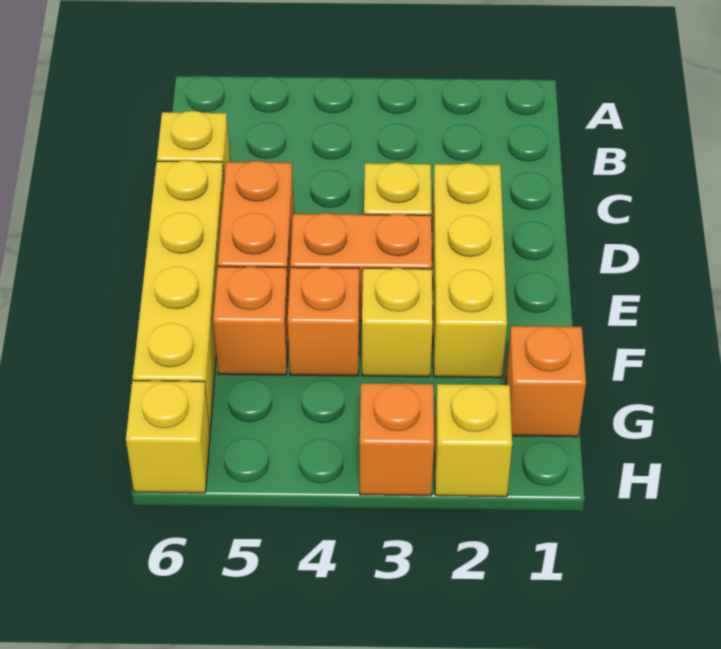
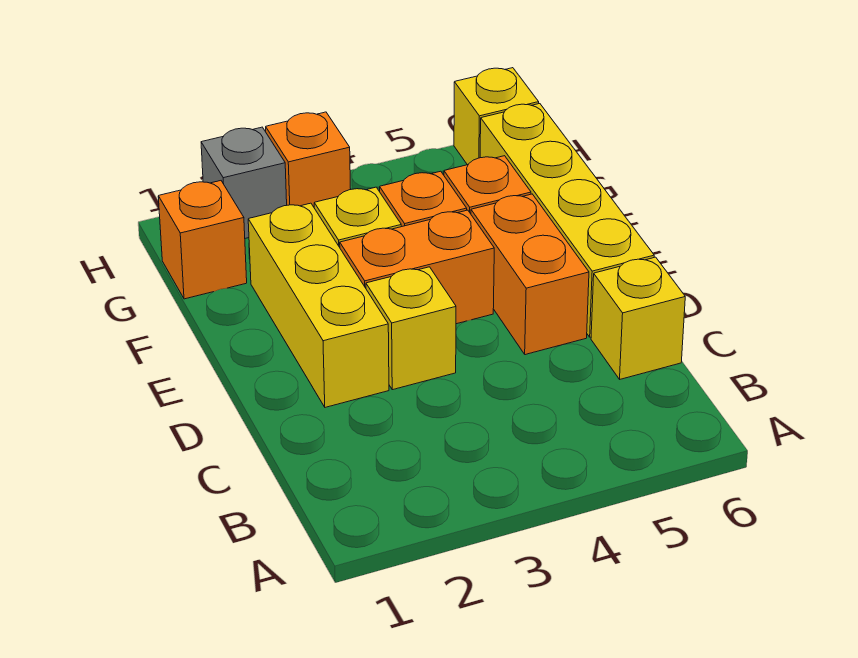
yellow 1x1 brick [435,384,512,497] -> grey 1x1 brick [201,127,287,238]

